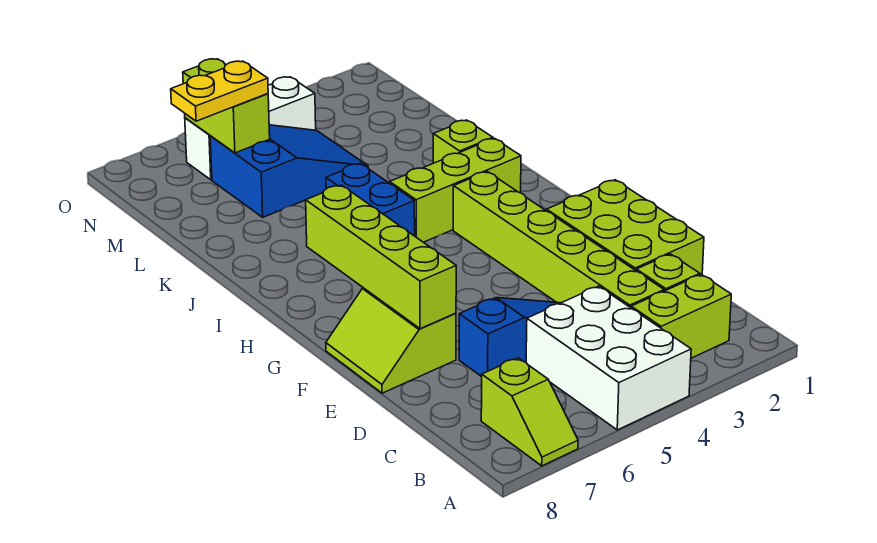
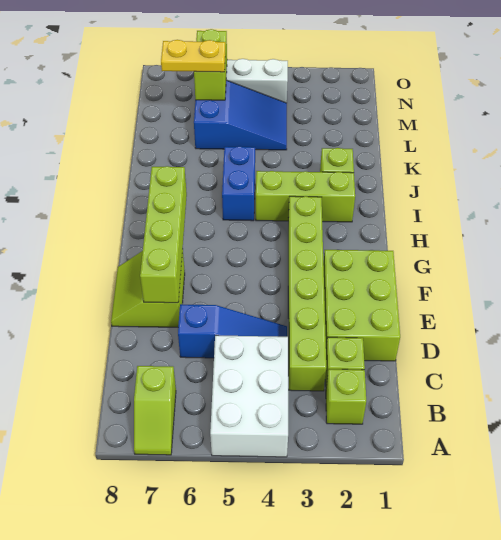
lime 1x2 brick [631,274,731,358] -> lime 1x1 brick [326,369,366,424]

